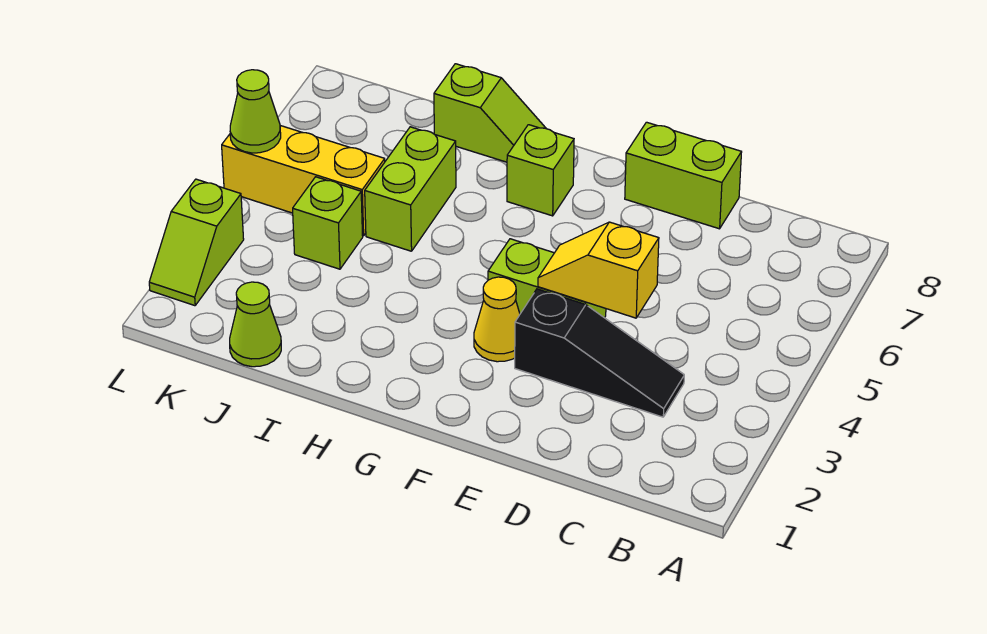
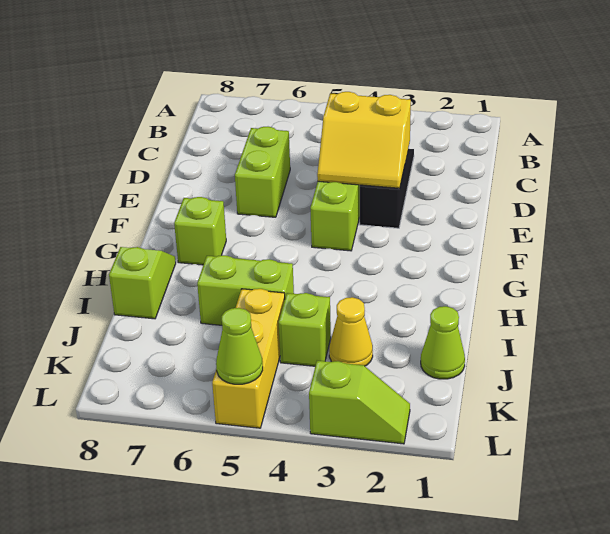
yellow 1x2 slope [538,222,659,318] -> yellow 2x2 slope [317,92,411,188]
lime 1x2 brick [625,122,742,229] -> lime 1x2 brick moved to [235,127,290,217]
yellow 1x1 cone [474,277,520,362] -> yellow 1x1 cone moved to [329,297,373,366]

